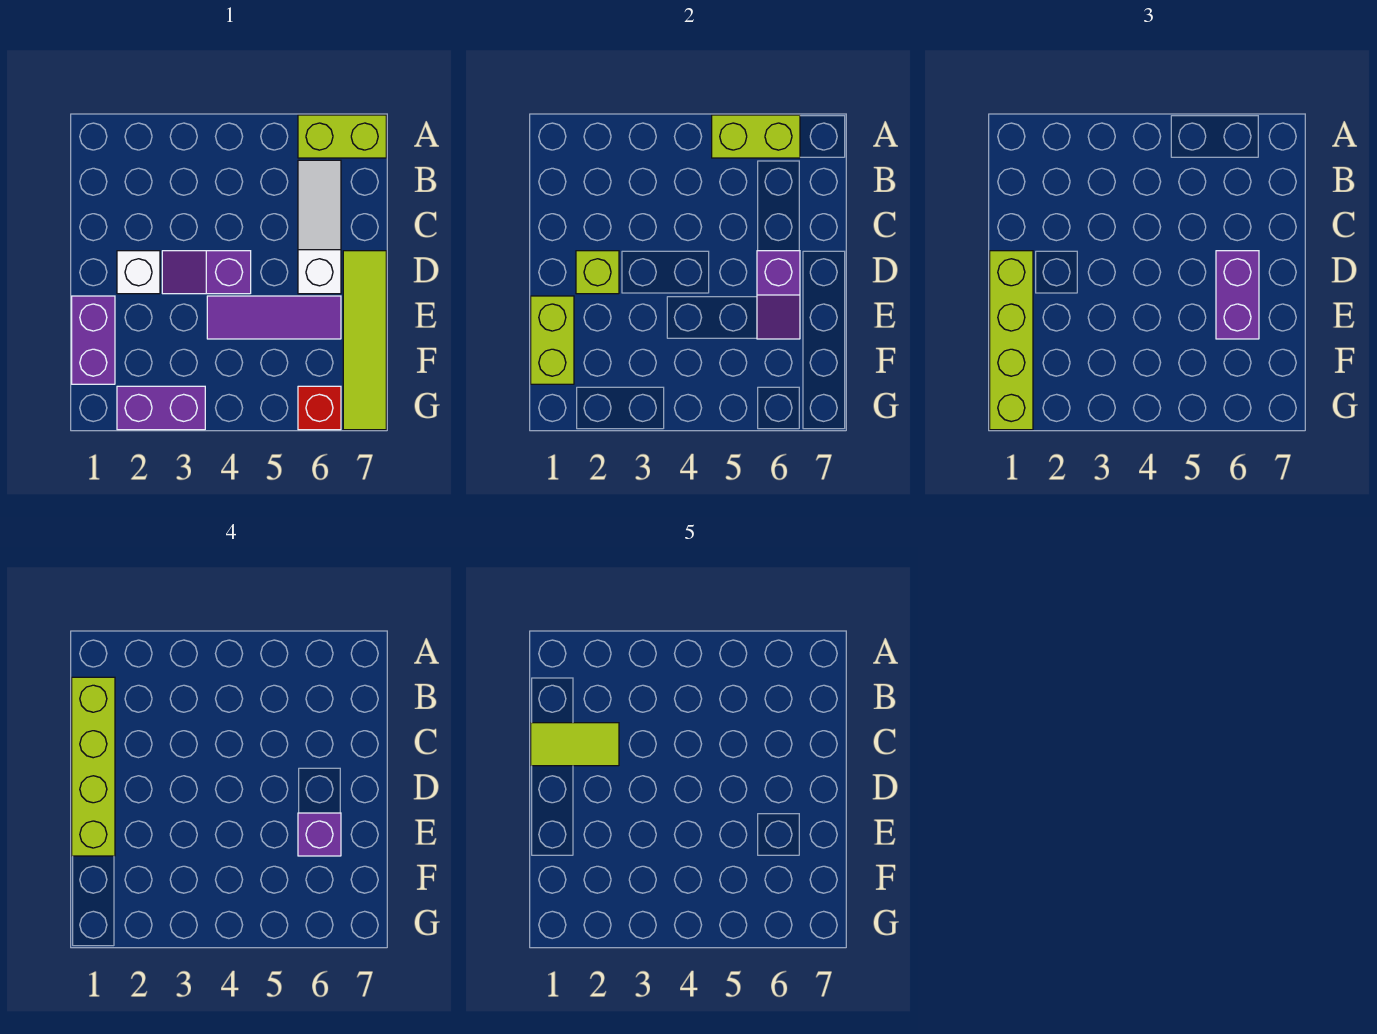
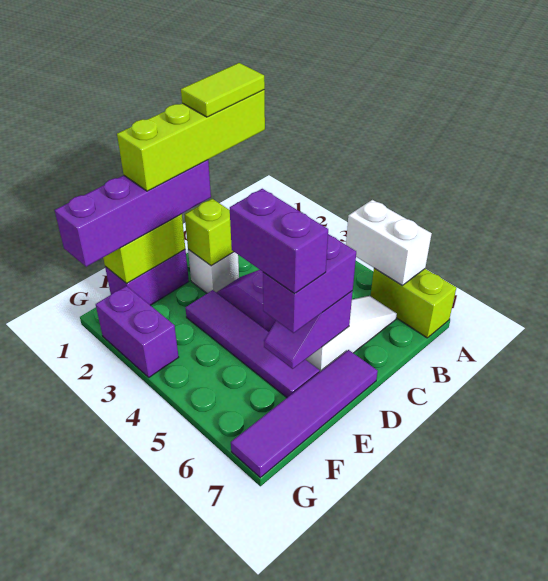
lime 1x2 brick [712,115,800,158] -> white 1x2 brick [346,200,432,285]
lime 1x2 tile [531,723,619,766] -> lime 1x2 tile turned to [181,63,265,117]
lime 1x4 brick [990,251,1033,430] -> purple 1x4 brick [55,160,211,267]
lime 1x4 tile [343,251,386,430] -> purple 1x4 tile [231,350,378,477]
purple 1x3 tile [207,296,341,339] -> purple 1x4 tile [186,290,320,398]
purple 1x1 brick [298,813,341,856] -> purple 1x2 brick [230,189,328,294]
red 1x1 brick [298,386,341,430] -> none

